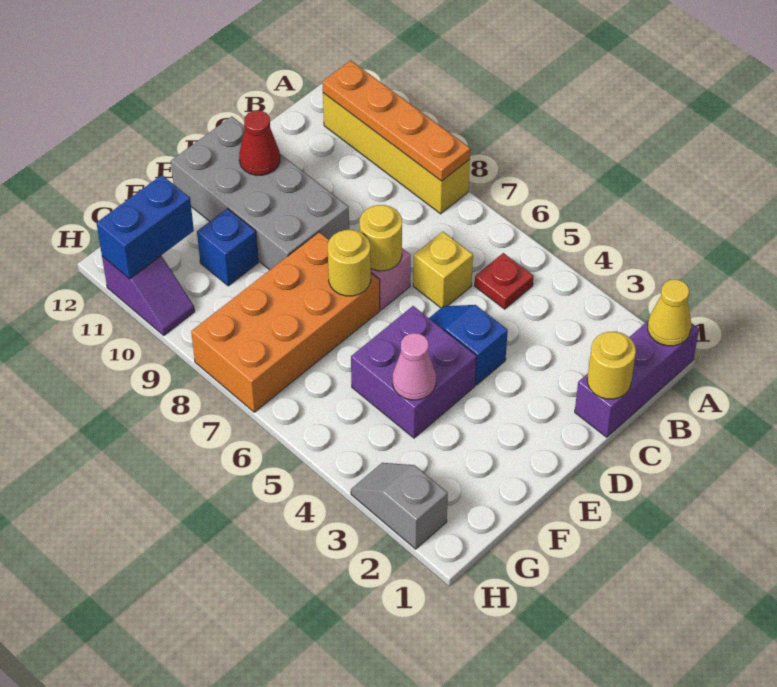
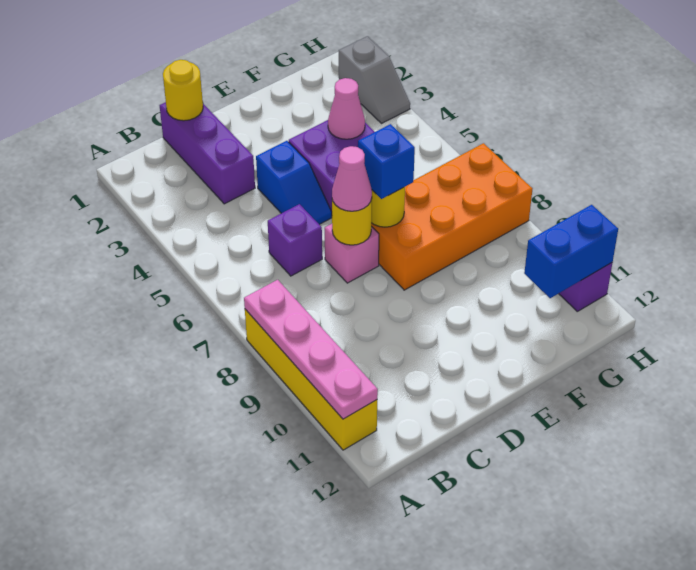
purple 1x3 brick [575,321,699,437] -> purple 1x3 brick turned to [160,102,255,204]
yellow 1x1 cone [648,280,691,346] -> none
orange 1x4 plate [322,61,470,181] -> pink 1x4 plate [244,280,378,419]
red 1x1 plate [475,253,534,309] -> none
yellow 1x1 brick [413,232,473,308] -> purple 1x1 brick [268,204,322,276]
none -> pink 1x1 cone [332,146,372,211]
grey 2x4 brick [171,116,349,270] -> none
red 1x1 cone [239,111,280,175] -> none
blue 1x1 brick [197,208,258,286] -> blue 1x1 brick moved to [358,124,415,199]

